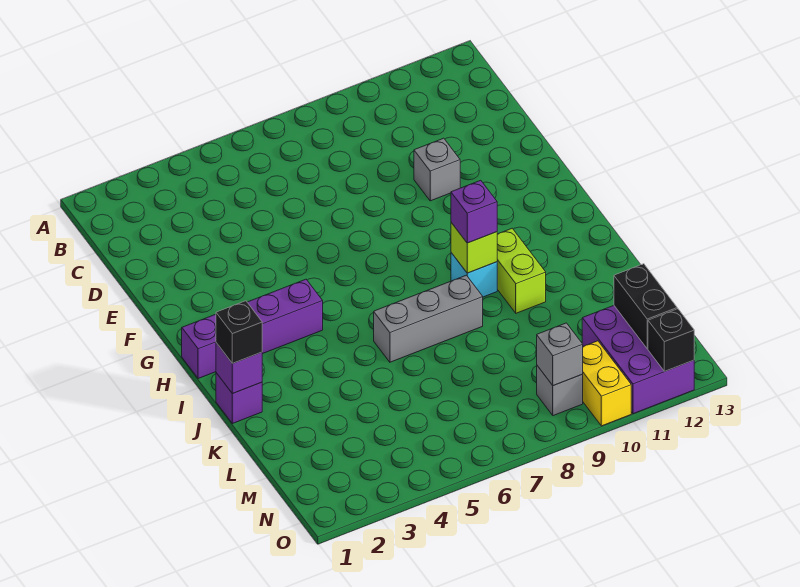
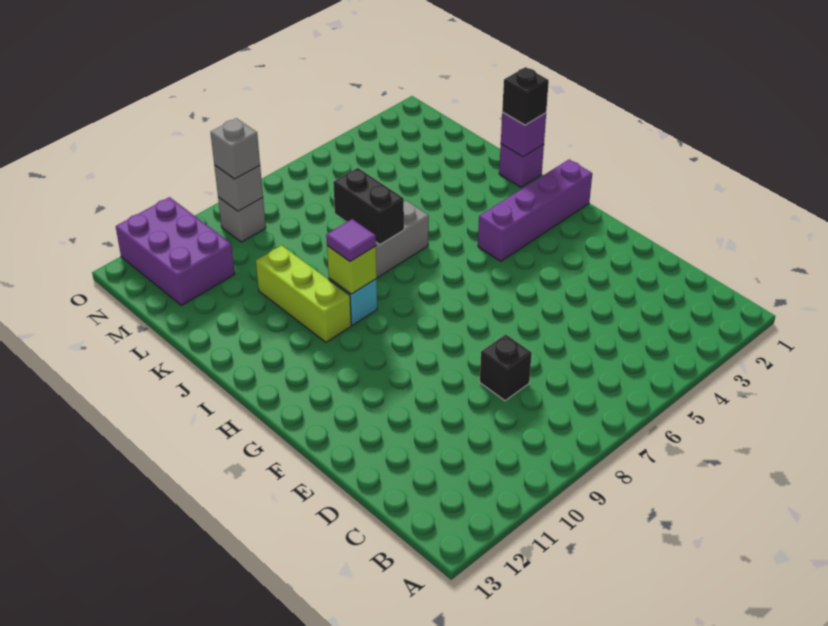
grey 1x1 brick [414,138,460,201] -> grey 1x1 brick moved to [211,118,260,179]
purple 1x1 brick [451,180,497,243] -> purple 1x1 tile [326,219,376,262]
lime 1x2 brick [497,228,546,313] -> lime 1x3 brick [256,245,351,342]
black 1x2 brick [614,264,677,349] -> black 1x2 brick moved to [333,168,404,244]
yellow 1x2 brick [583,341,631,426] -> none
black 1x1 brick [648,309,694,371] -> black 1x1 brick moved to [480,334,532,401]

